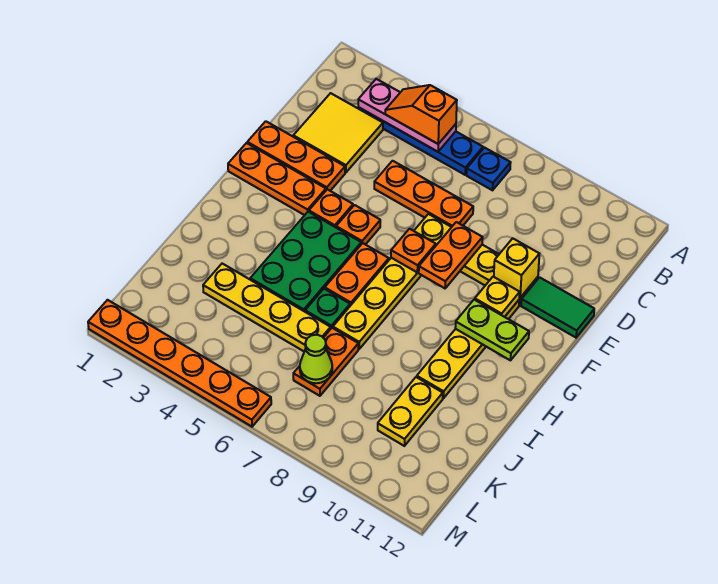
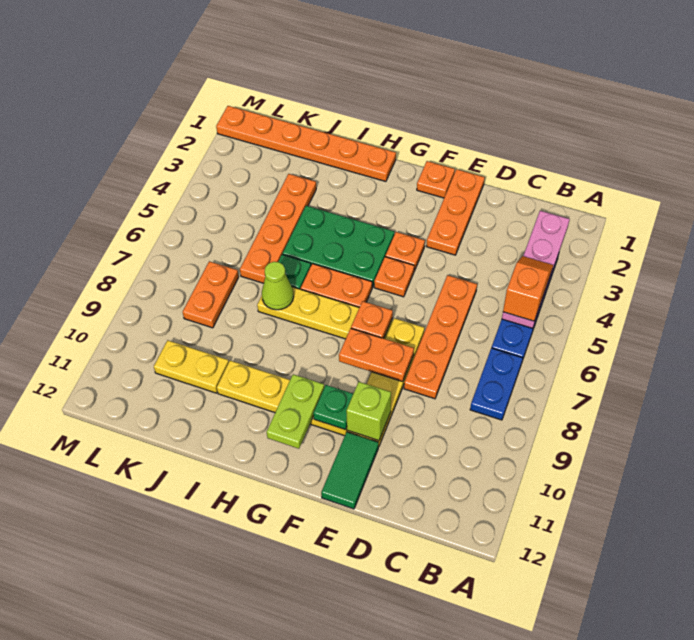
pink 1x3 plate [358,79,456,152] -> pink 1x4 plate [502,211,570,328]
blue 1x1 plate [467,148,511,190] -> blue 1x2 plate [470,348,523,420]
yellow 2x2 tile [293,93,383,172] -> none
orange 1x3 plate [374,161,473,227] -> orange 1x4 plate [404,275,477,399]
yellow 1x1 brick [494,238,539,298] -> lime 1x1 brick [346,382,391,441]
orange 1x3 plate [228,143,326,215] -> orange 1x1 plate [417,161,455,198]
yellow 1x1 plate [475,277,520,317] -> green 1x1 plate [313,385,353,429]
yellow 1x4 plate [203,264,331,351] -> orange 1x4 plate [240,174,316,283]
orange 1x2 plate [293,328,358,396] -> orange 1x2 plate turned to [183,261,239,328]
lime 1x1 cone [300,335,332,383] -> lime 1x1 cone moved to [262,262,294,310]
orange 1x6 plate [88,300,271,427] -> orange 1x6 plate turned to [216,106,396,181]

